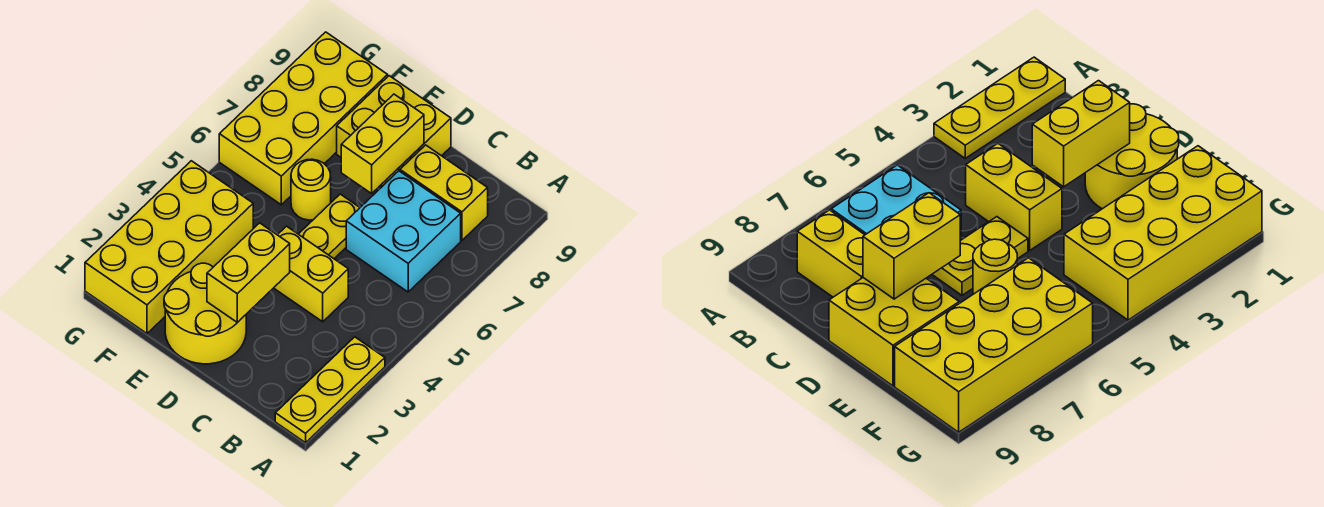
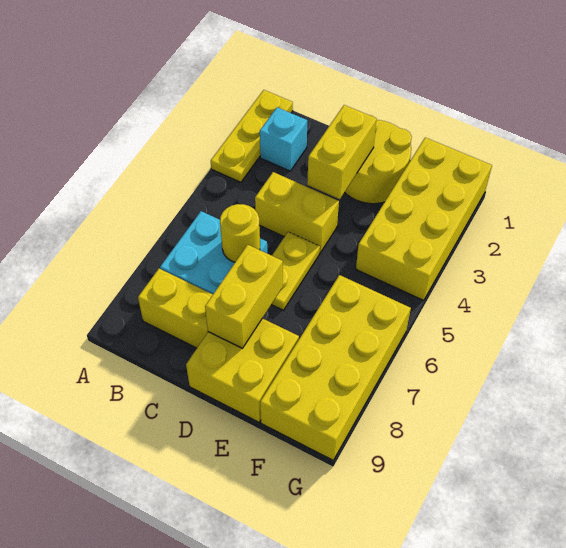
none -> cyan 1x1 brick [260,107,307,171]
yellow 1x1 round brick [291,159,331,220] -> yellow 1x1 round brick moved to [220,204,260,262]

